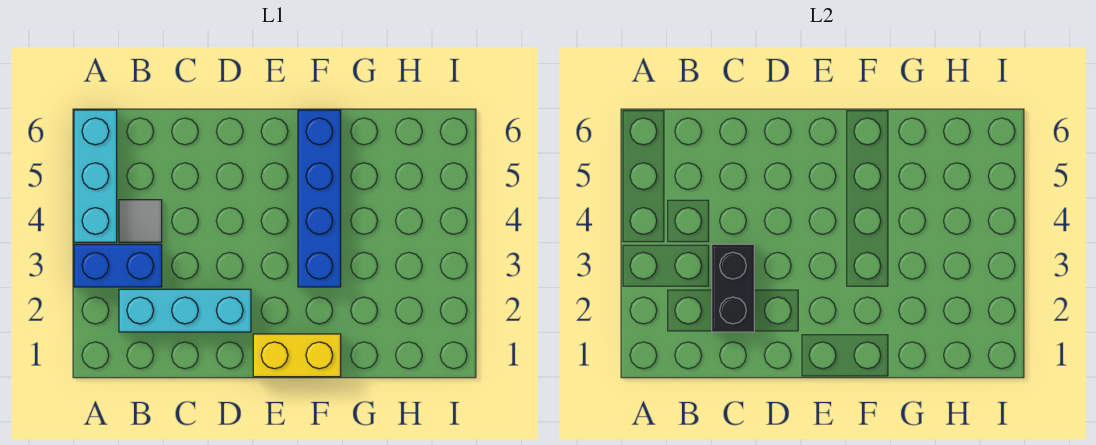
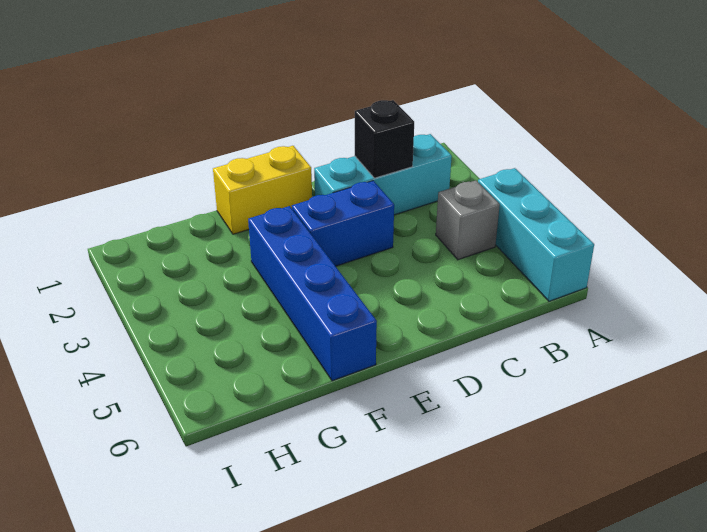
blue 1x2 brick [74,244,162,287] -> blue 1x2 brick moved to [292,181,394,266]
grey 1x1 tile [119,200,162,242] -> grey 1x1 brick [436,180,500,260]
black 1x2 brick [712,244,754,332] -> black 1x1 brick [355,100,414,178]

